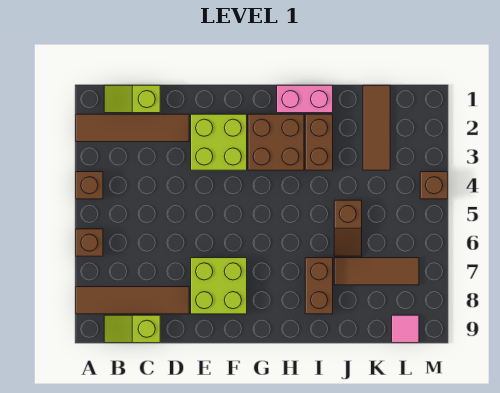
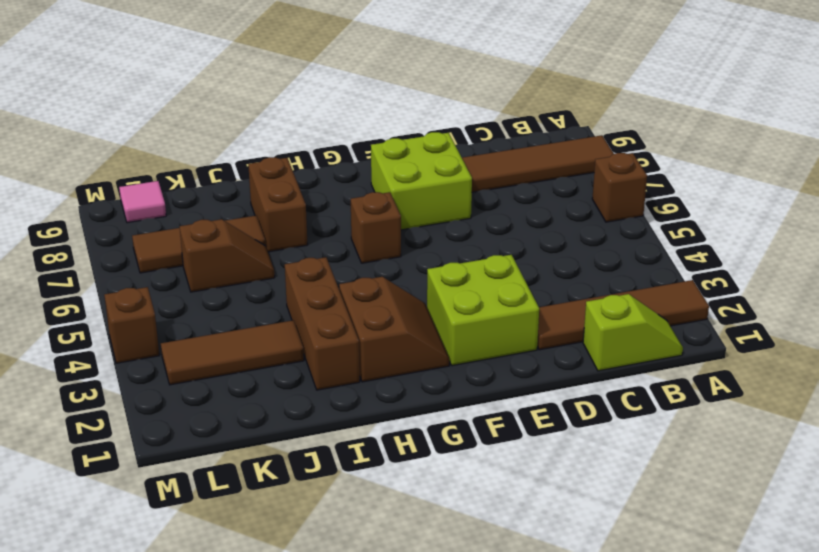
brown 1x1 brick [76,172,103,199] -> brown 1x1 brick moved to [351,192,401,263]
lime 1x2 slope [104,315,160,343] -> none
brown 2x2 brick [248,114,304,170] -> brown 2x2 slope [339,277,449,382]
pink 1x2 brick [277,85,333,113] -> none
brown 1x2 brick [305,114,333,170] -> brown 1x3 brick [285,257,360,390]
brown 1x2 slope [334,200,362,256] -> brown 1x2 slope turned to [179,219,275,292]
brown 1x3 tile [363,85,390,170] -> brown 1x3 tile turned to [161,320,304,385]

